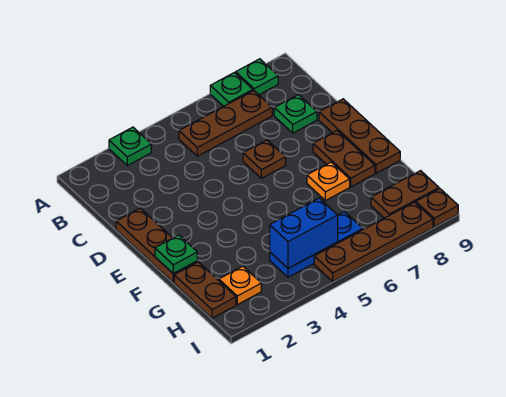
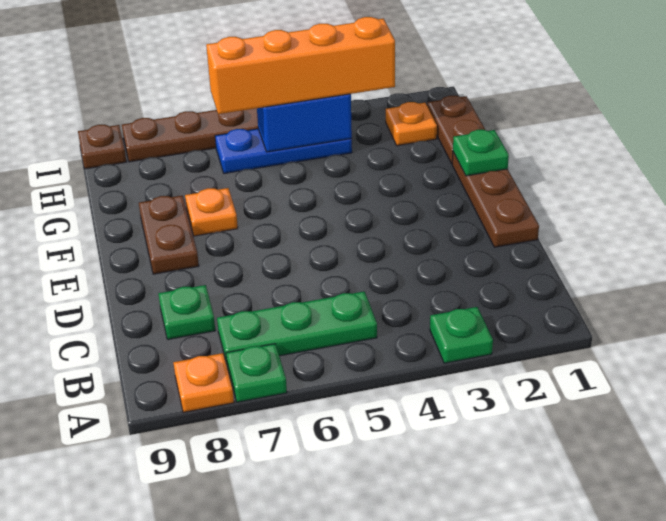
green 1x1 plate [236,59,278,95] -> orange 1x1 plate [173,353,234,412]
brown 1x3 plate [179,90,272,156] -> green 1x3 plate [217,291,377,363]
brown 1x1 plate [243,140,286,178] -> none
brown 1x3 plate [319,99,400,173] -> none
none -> orange 1x4 brick [206,17,395,114]
brown 1x2 plate [371,171,439,218] -> none

